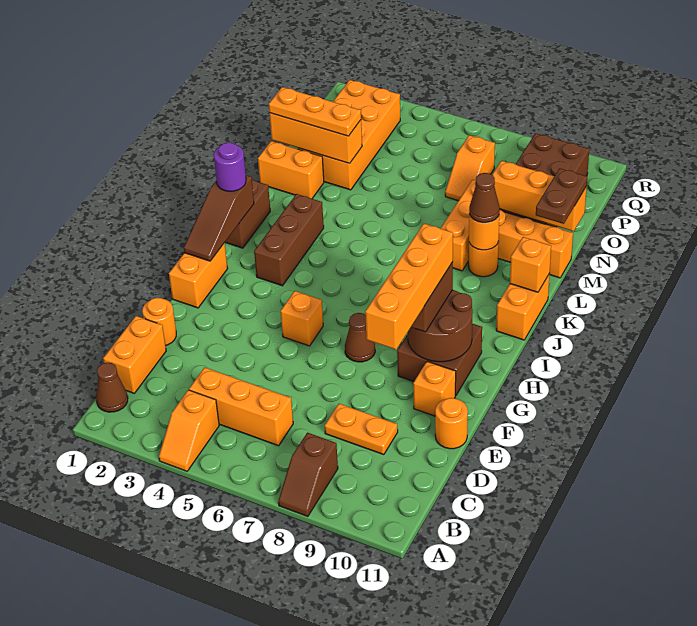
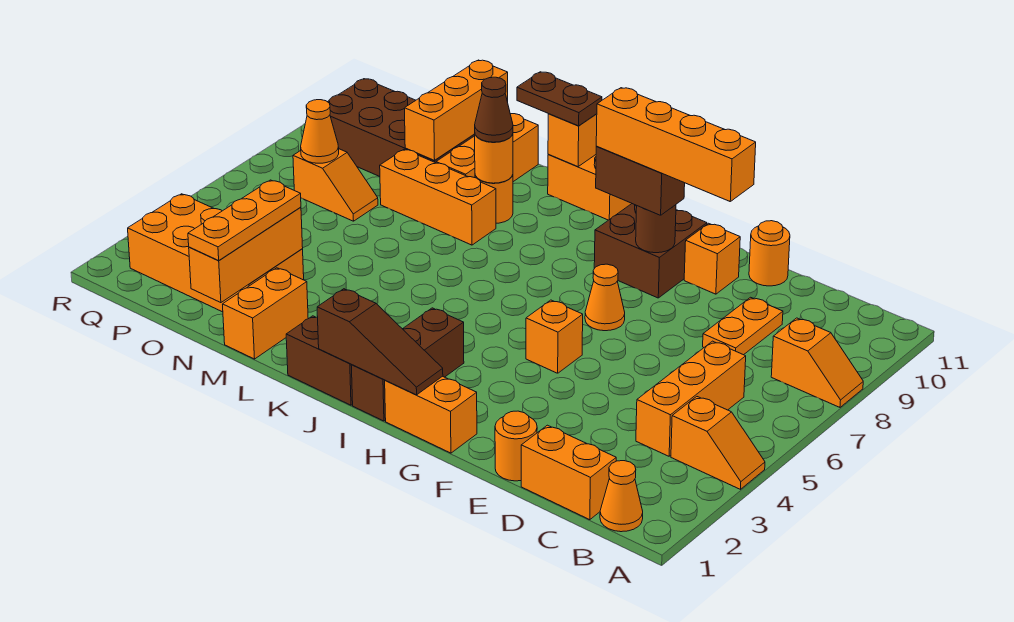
brown 1x2 slope [278,433,338,517] -> orange 1x2 slope [771,318,863,407]
brown 1x1 cone [96,363,128,412] -> orange 1x1 cone [600,461,643,532]
brown 1x1 cone [345,313,375,362] -> orange 1x1 cone [585,264,625,331]
brown 2x2 round brick [408,290,473,362] -> brown 1x1 round brick [636,205,676,253]
brown 1x3 brick [254,194,324,286] -> brown 1x3 brick turned to [351,308,464,421]
purple 1x1 round brick [214,143,246,191] -> none
brown 1x2 plate [536,168,587,224] -> brown 1x2 plate moved to [517,72,602,126]
none -> orange 1x1 cone [301,100,339,163]

